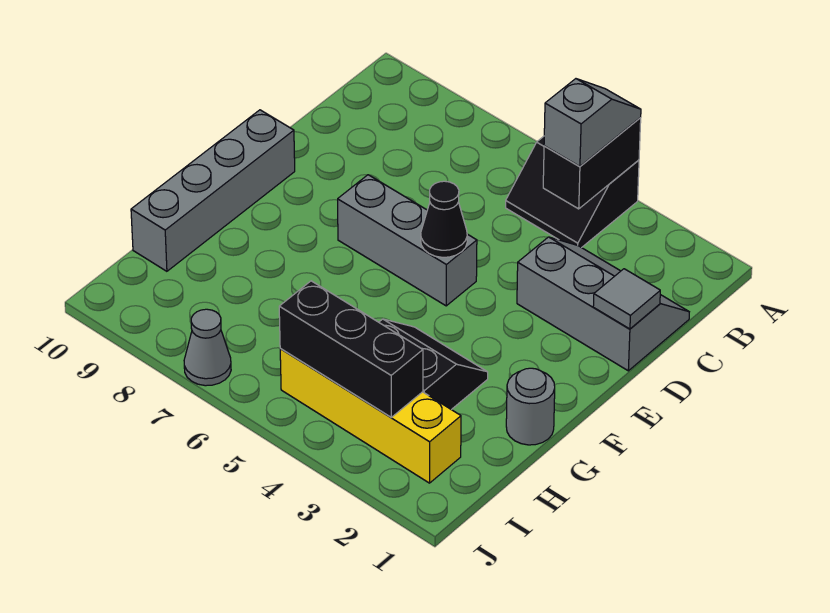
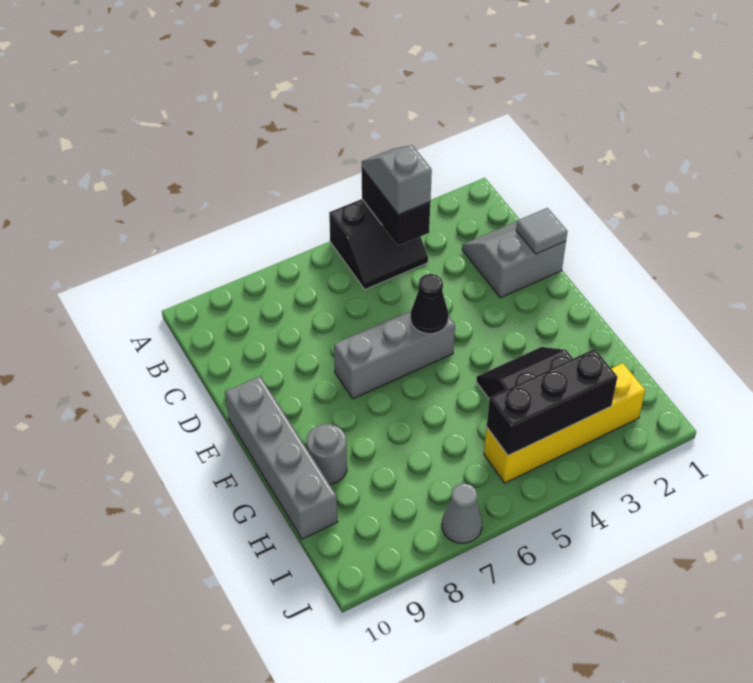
grey 2x3 slope [517,237,689,371] -> grey 2x2 slope [462,221,566,298]
grey 1x1 round brick [506,368,555,445] -> grey 1x1 round brick moved to [307,424,347,484]

